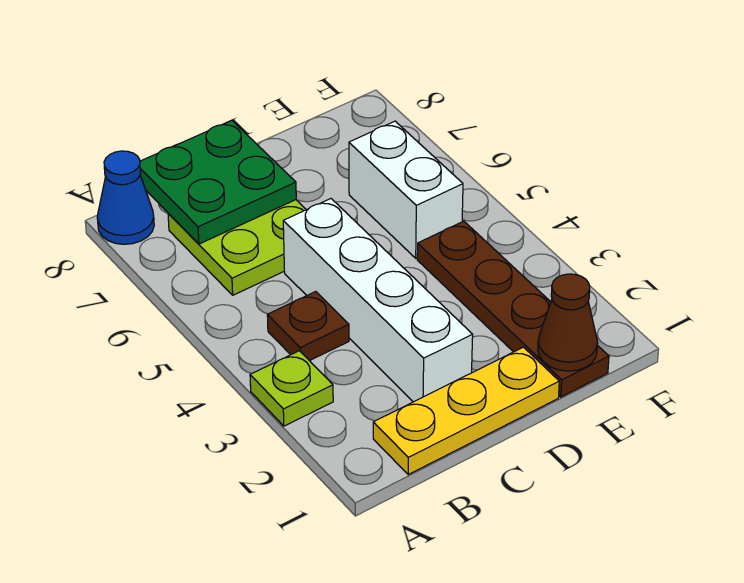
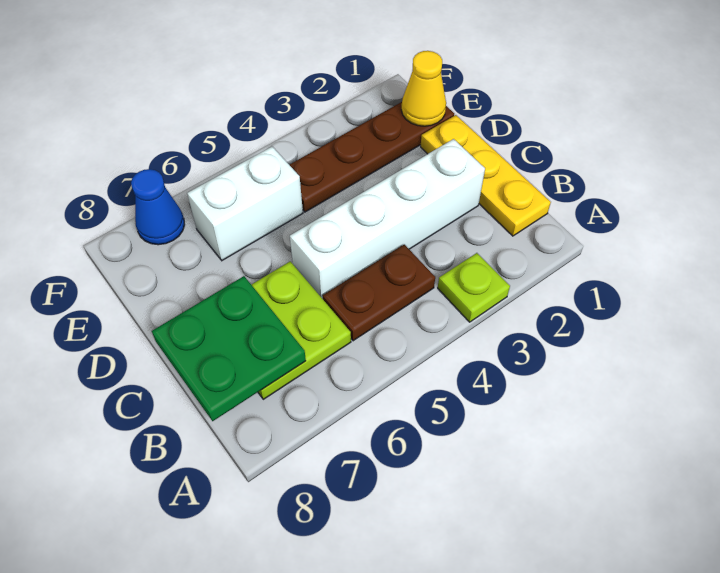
blue 1x1 cone [97,151,154,244] -> blue 1x1 cone moved to [131,169,185,245]
brown 1x1 plate [267,292,349,361] -> brown 1x2 plate [323,244,435,341]
brown 1x1 cone [538,274,598,371] -> yellow 1x1 cone [401,51,446,126]

